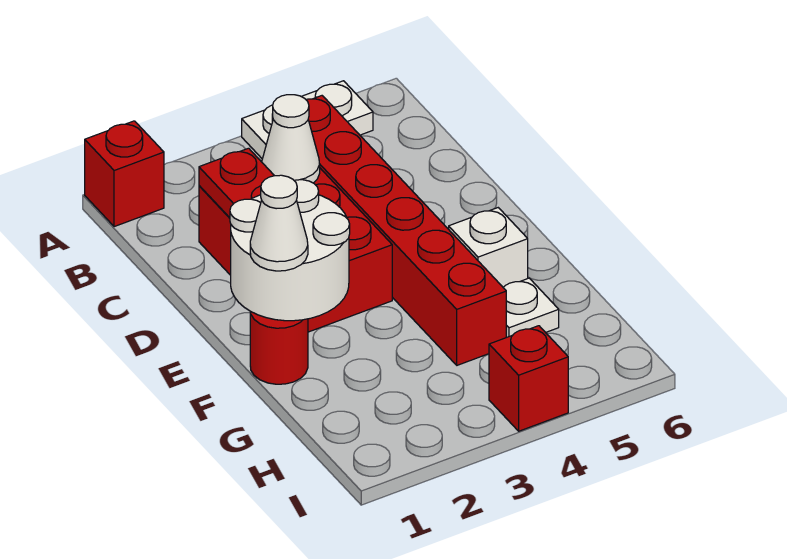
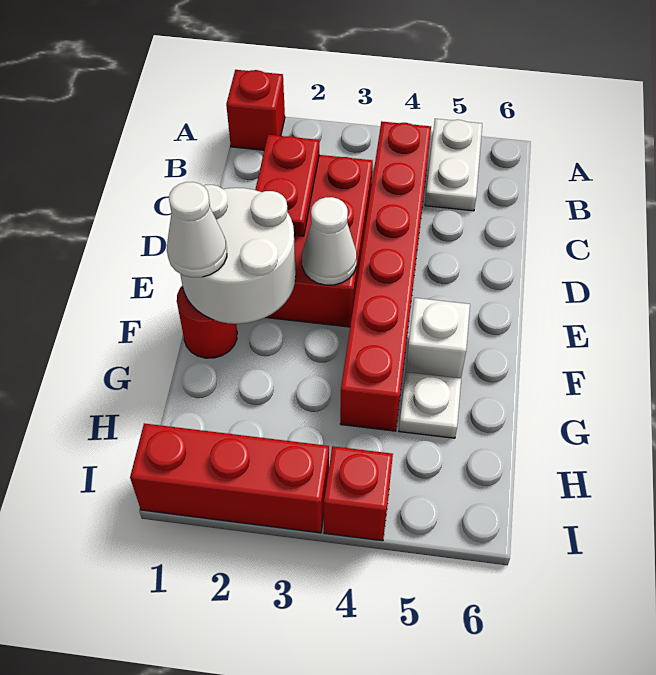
white 1x2 plate [242,81,373,159] -> white 1x2 plate turned to [425,119,482,211]
white 1x1 cone [262,95,320,183] -> white 1x1 cone moved to [302,197,357,285]
none -> red 1x3 brick [130,423,329,533]

